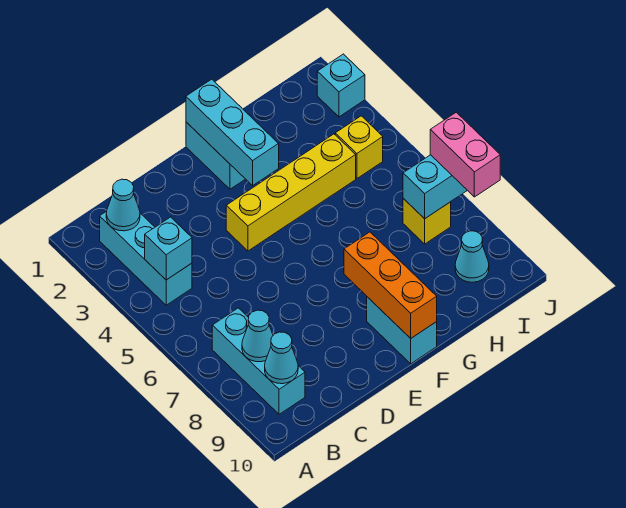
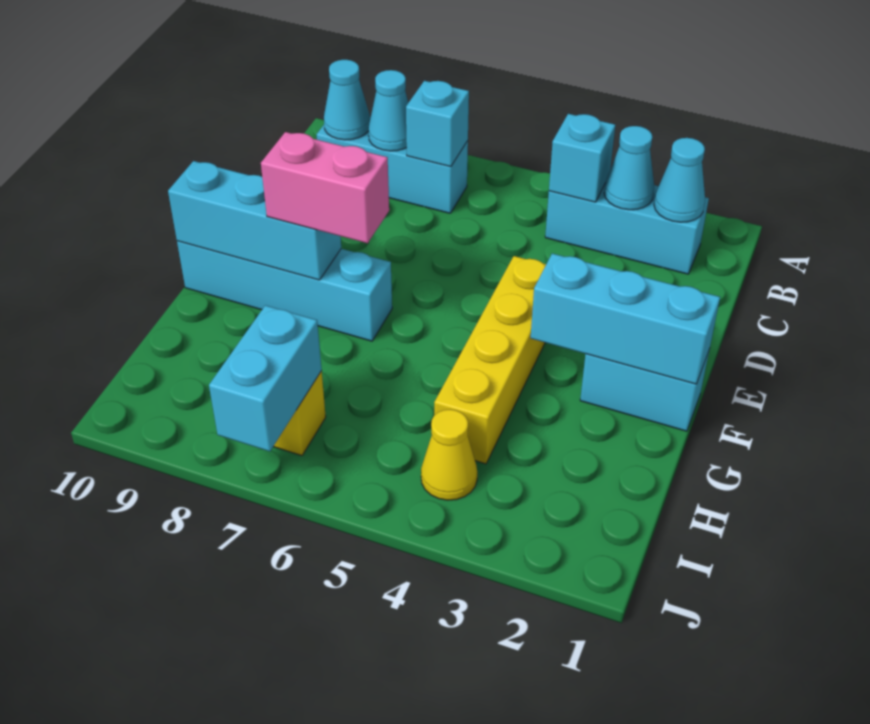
orange 1x3 brick [344,232,437,338] -> cyan 1x3 brick [168,161,341,280]
cyan 1x2 brick [367,297,437,364] -> cyan 1x4 brick [177,241,392,341]
yellow 1x1 brick [335,116,383,178] -> yellow 1x1 cone [421,409,477,500]
cyan 1x1 cone [455,231,489,282] -> cyan 1x1 cone moved to [604,126,654,210]
cyan 1x1 brick [317,54,365,117] -> cyan 1x1 brick moved to [406,81,469,167]
pink 1x2 brick [430,112,500,197] -> pink 1x2 brick moved to [261,132,389,243]

